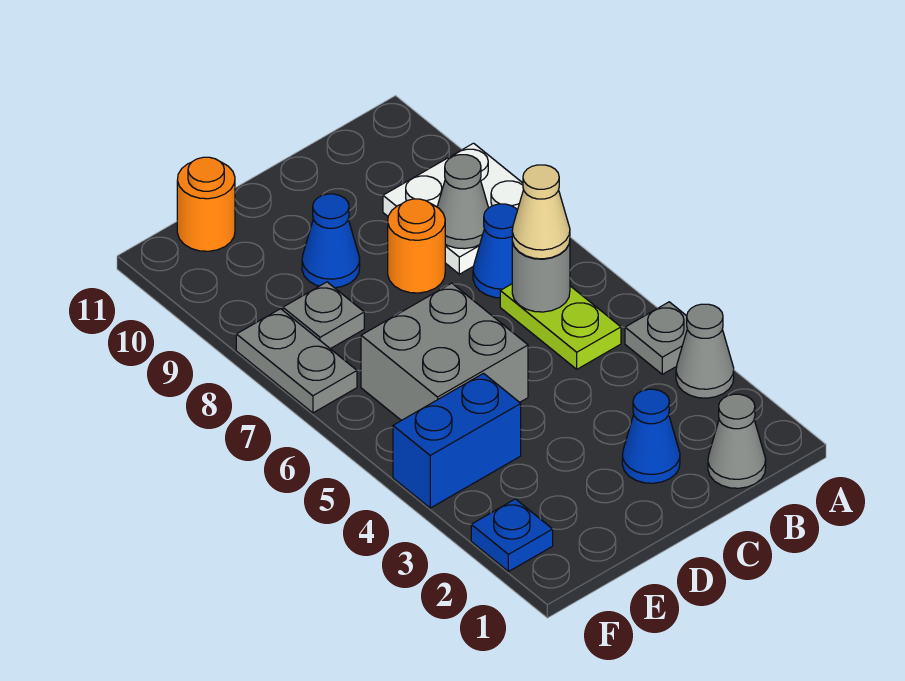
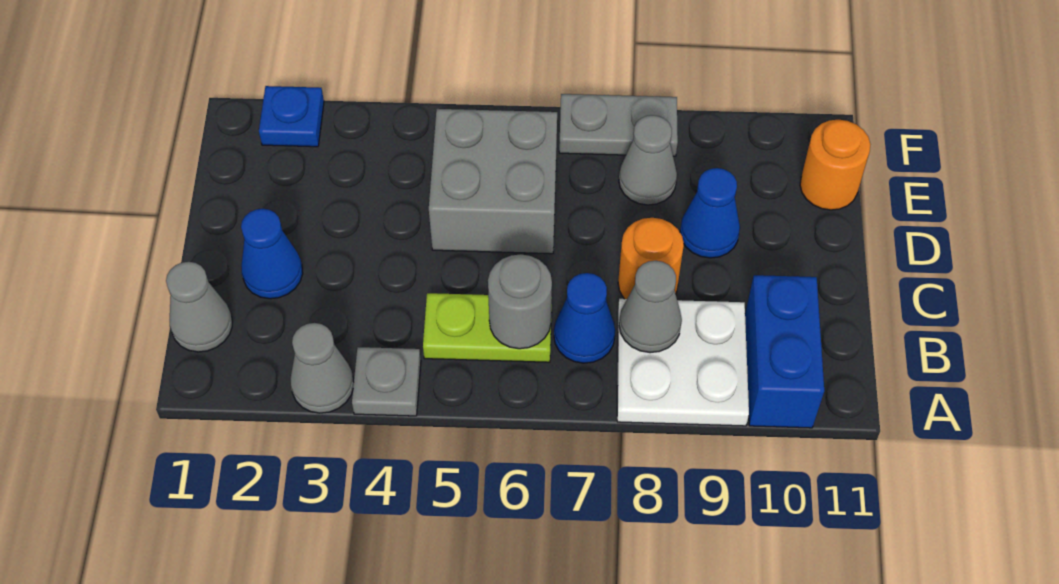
tan 1x1 cone [512,165,570,259] -> none
blue 1x2 brick [393,373,521,508] -> blue 1x2 brick moved to [745,275,824,428]
grey 1x1 plate [283,282,364,349] -> grey 1x1 cone [619,115,677,205]

